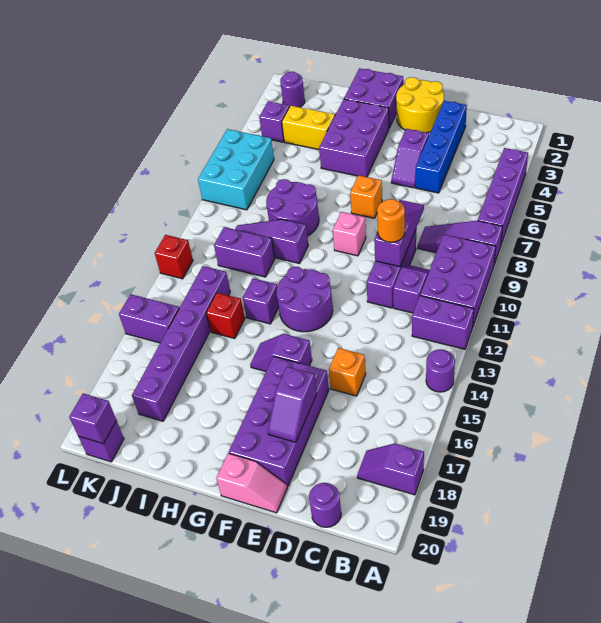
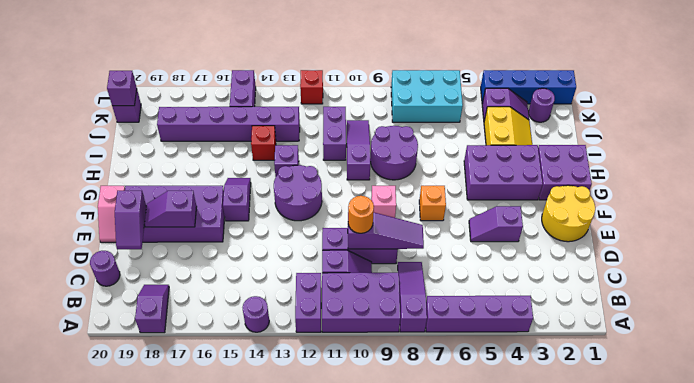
blue 1x4 brick [416,101,467,193] -> blue 1x4 brick moved to [481,70,576,104]
orange 1x1 brick [329,348,366,396] -> none
none -> purple 1x2 slope [115,191,146,249]

